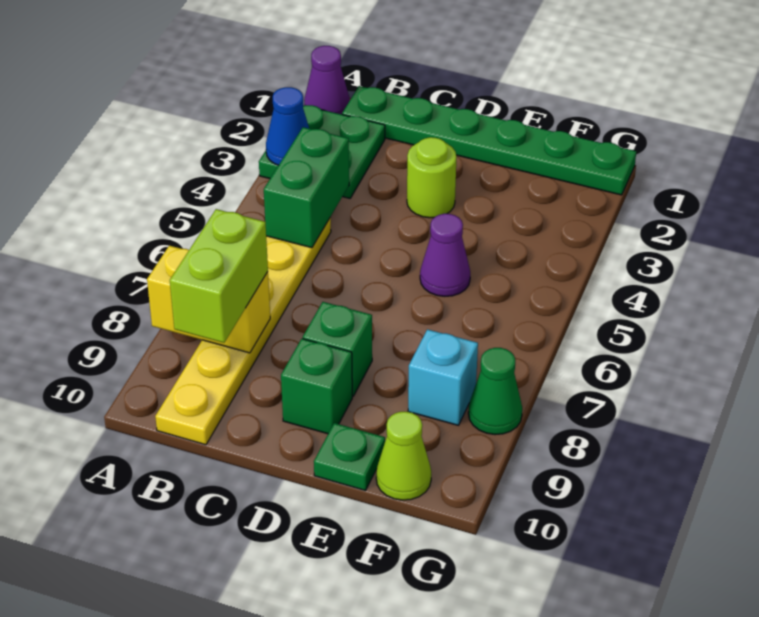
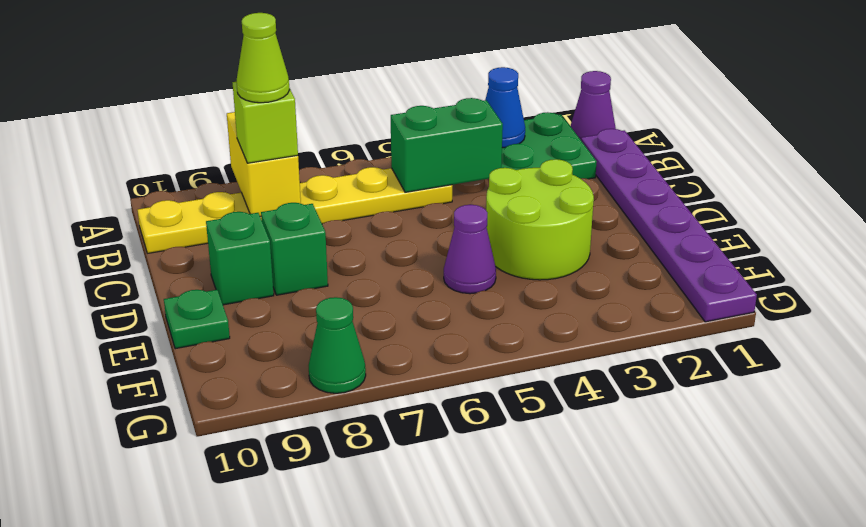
green 1x6 plate [342,86,636,195] -> purple 1x6 plate [581,129,757,322]
lime 1x2 brick [170,209,268,343] -> lime 1x1 brick [232,82,298,163]
lime 1x1 round brick [407,137,457,218] -> lime 2x2 round brick [486,159,594,280]
cyan 1x1 brick [408,329,478,425] -> none
lime 1x1 cone [376,412,431,500] -> lime 1x1 cone moved to [237,13,289,103]

